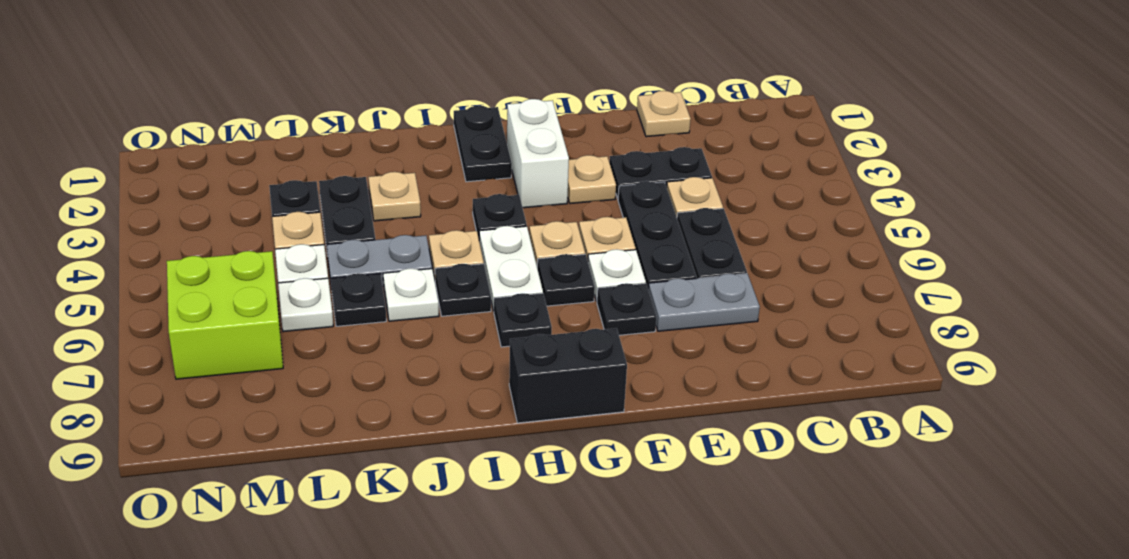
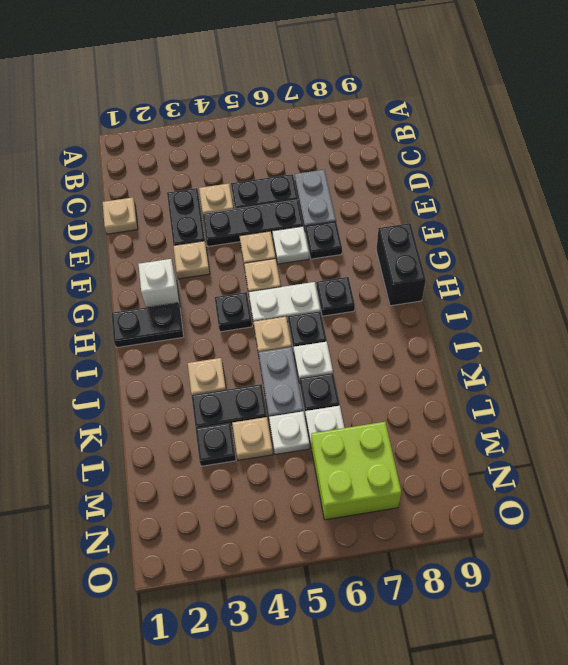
white 1x2 brick [507,99,569,208] -> white 1x1 brick [139,259,180,307]
black 1x1 plate [537,254,595,306] -> none

